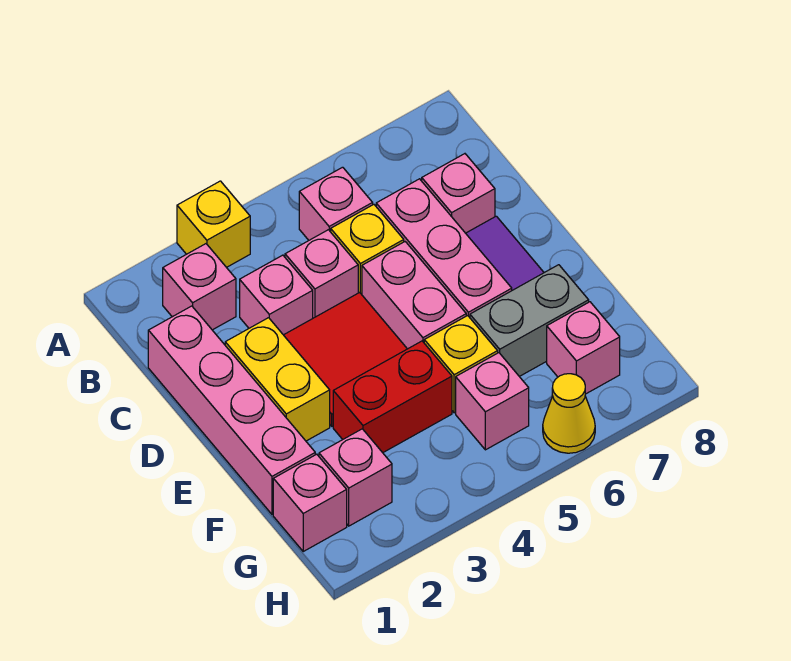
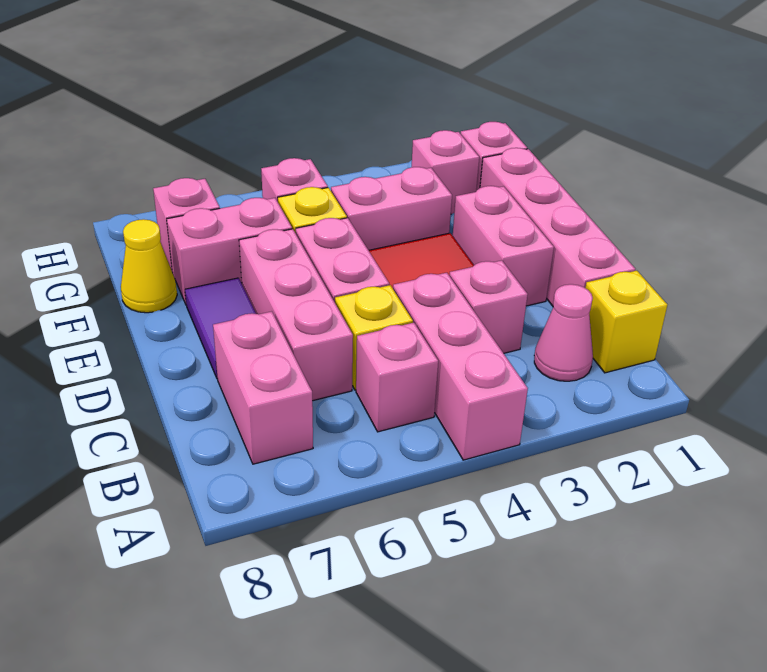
yellow 1x1 brick [177,181,250,267] -> yellow 1x1 brick moved to [586,271,667,373]
pink 1x1 brick [163,244,236,330] -> pink 1x1 cone [534,284,593,381]
pink 1x1 brick [285,230,358,318] -> pink 1x3 brick [393,273,528,460]
pink 1x1 brick [422,154,495,233] -> pink 1x2 brick [213,311,313,464]
yellow 1x2 brick [225,318,330,441] -> pink 1x2 brick [453,186,554,306]
red 1x2 brick [333,341,452,453] -> pink 1x2 brick [331,167,452,250]
grey 1x2 brick [470,265,589,377] -> pink 1x2 brick [167,198,292,304]
yellow 1x1 cone [543,374,595,453] -> yellow 1x1 cone moved to [121,219,177,313]

